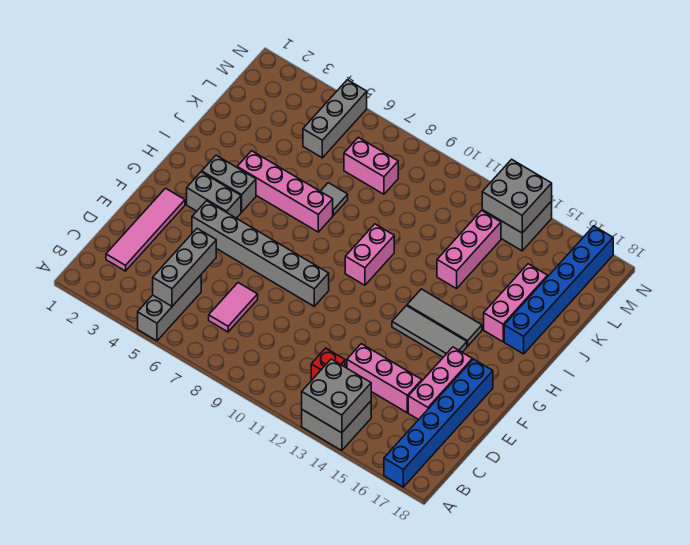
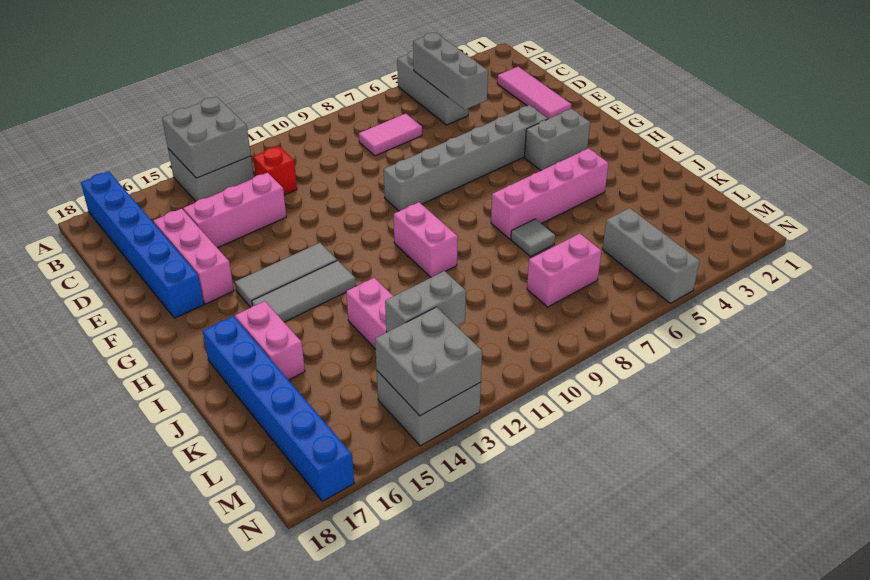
pink 1x4 tile [106,188,185,271] -> pink 1x3 tile [497,67,572,119]
pink 1x2 tile [209,283,258,332] -> pink 1x2 tile turned to [359,114,422,156]
grey 1x2 brick [202,155,256,212] -> grey 1x2 brick moved to [385,271,466,332]
pink 1x3 brick [484,264,548,342] -> pink 1x2 brick [235,301,305,380]

